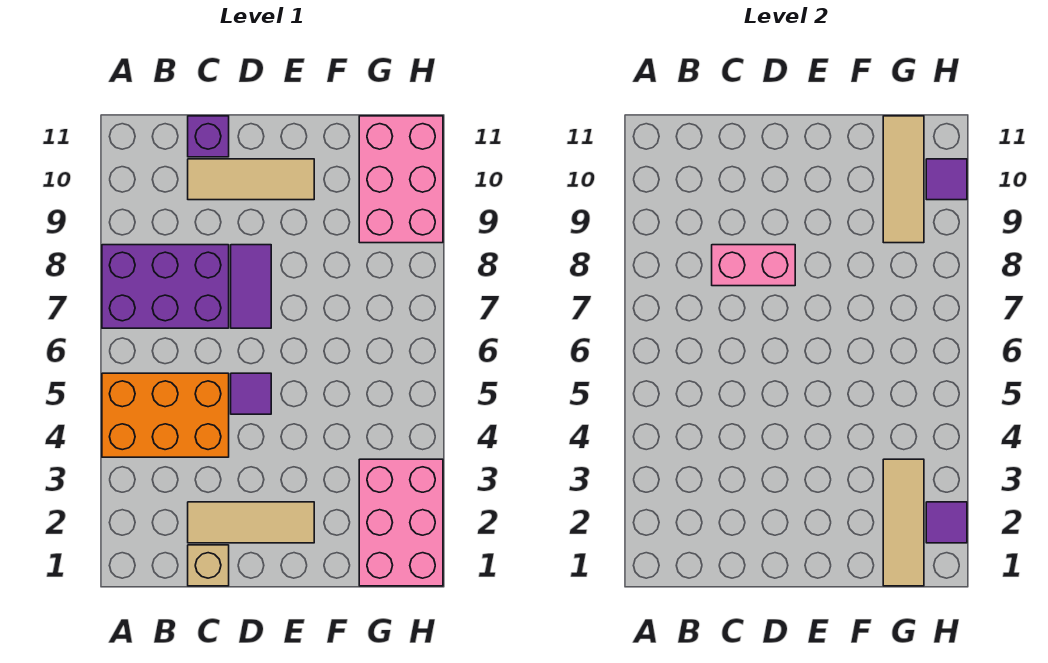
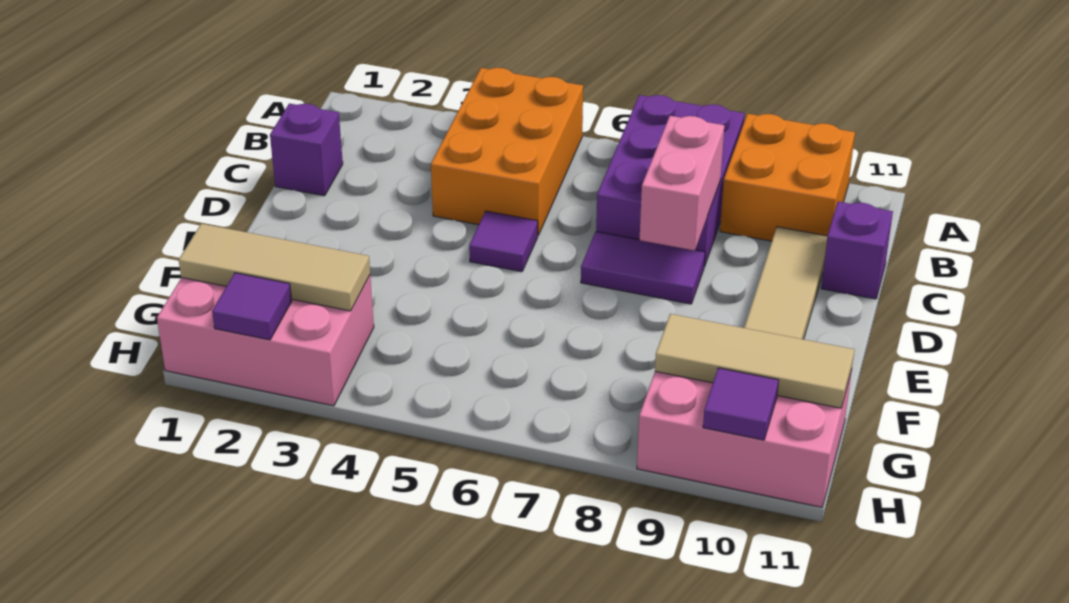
none -> orange 2x2 brick [720,114,855,241]
tan 1x1 brick [188,545,229,586] -> purple 1x1 brick [270,103,343,196]
tan 1x3 tile [188,502,314,543] -> none

